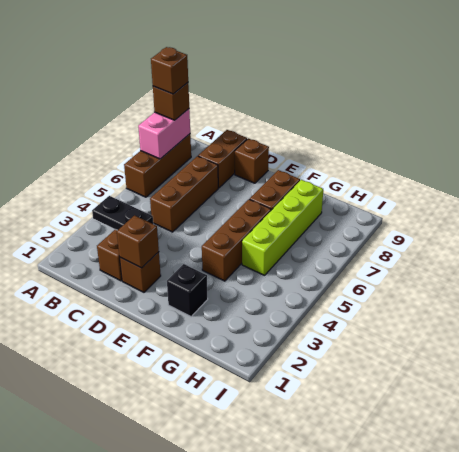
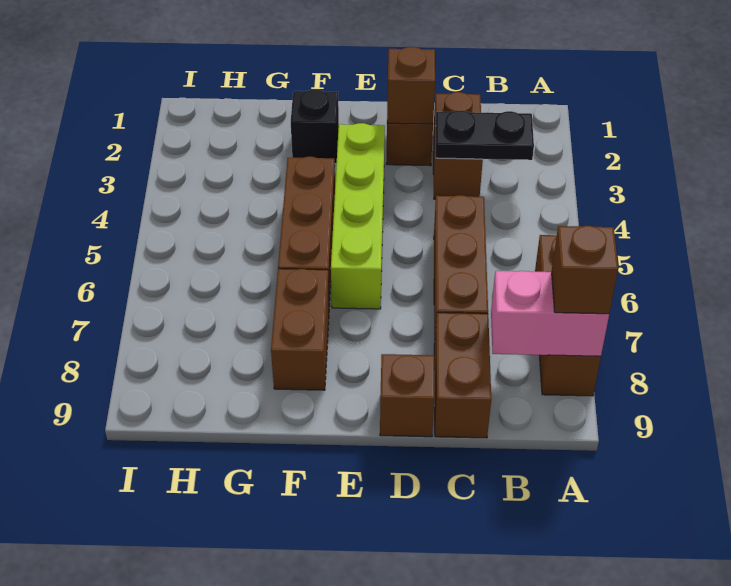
pink 1x2 brick [138,109,190,159] -> pink 1x2 brick turned to [491,271,609,356]
brown 1x1 brick [151,47,188,94] -> none
lime 1x4 brick [242,180,323,275] -> lime 1x4 brick moved to [331,123,385,309]

